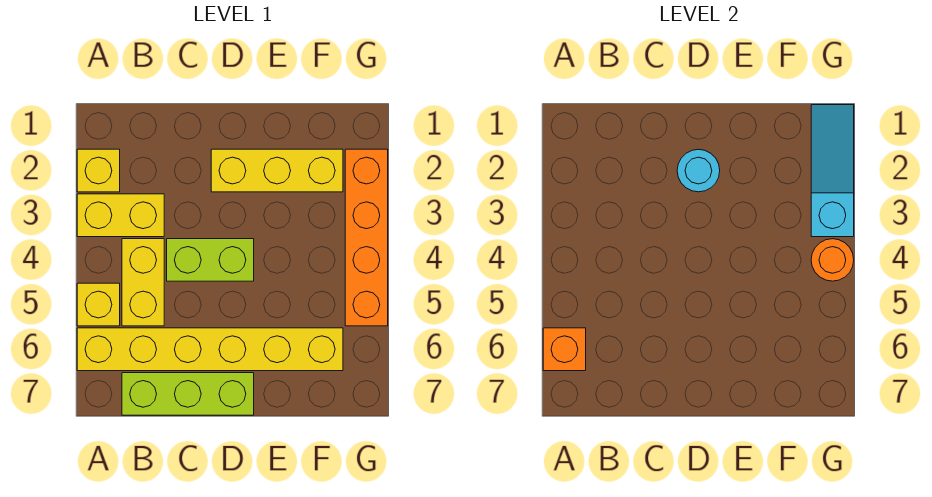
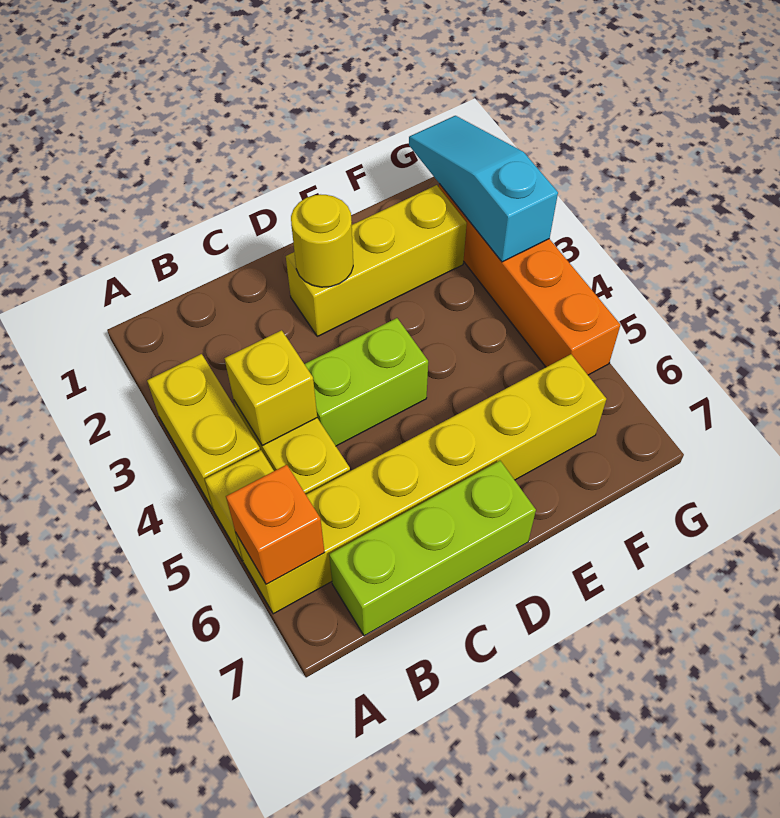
yellow 1x1 brick [77,149,120,192] -> yellow 1x1 brick moved to [224,330,317,446]
yellow 1x2 brick [77,194,164,237] -> yellow 1x2 brick turned to [147,354,260,510]
cyan 1x1 round brick [677,149,720,192] -> yellow 1x1 round brick [291,194,353,287]
orange 1x1 round brick [811,239,854,281] -> none

